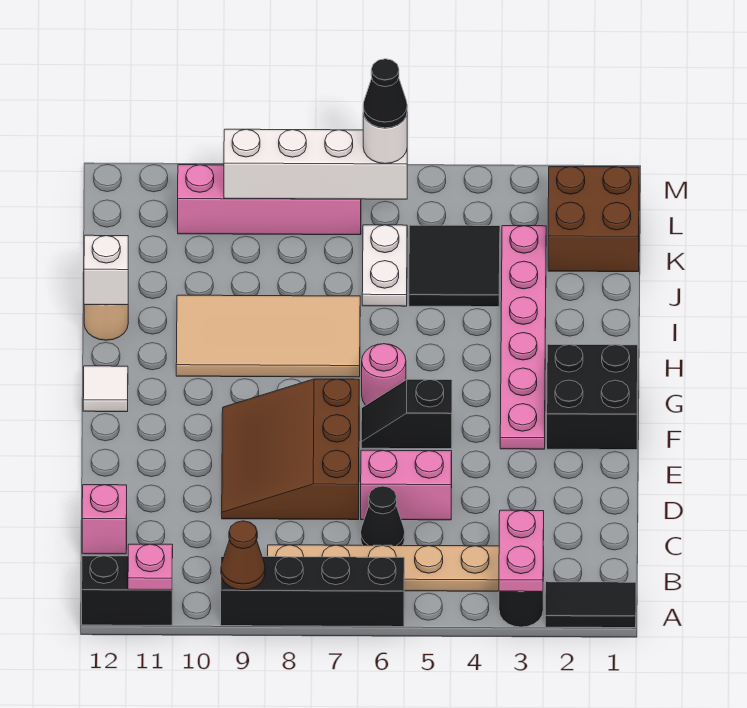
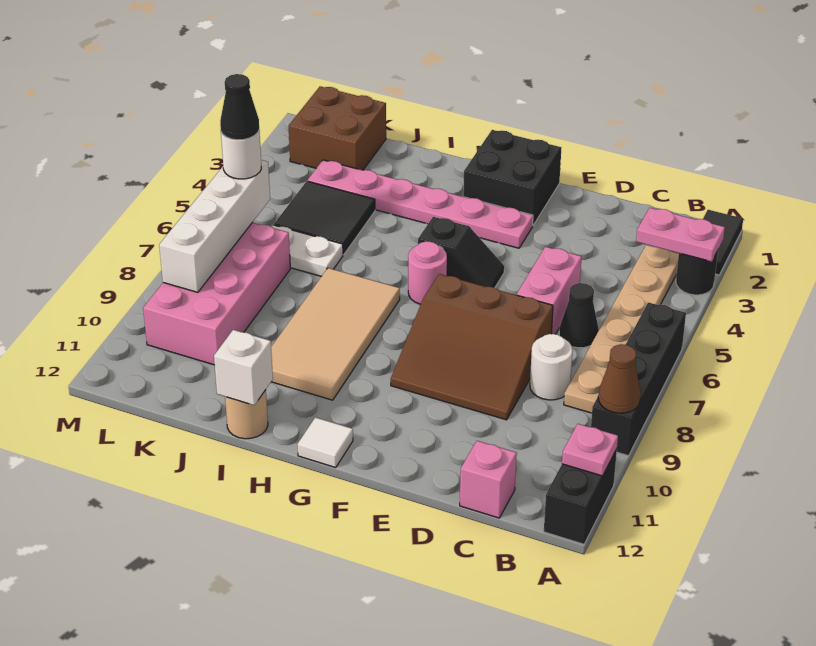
none -> white 1x1 round brick [530,334,572,400]
black 1x2 slope [361,379,452,449] -> black 1x2 slope turned to [418,217,504,288]
pink 1x4 brick [178,165,361,235] -> pink 2x4 brick [143,222,290,365]

